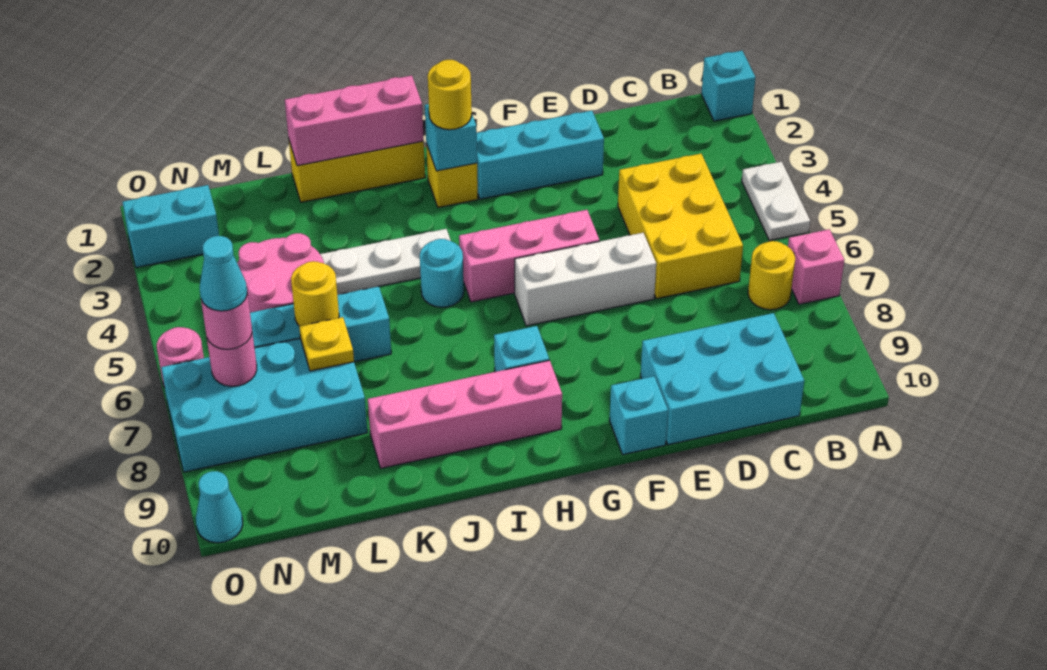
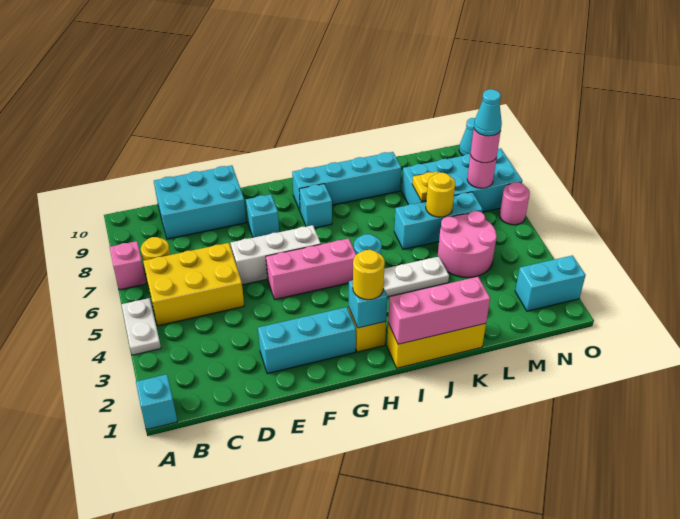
yellow 2x3 brick [618,154,743,299] -> yellow 2x3 brick turned to [143,243,244,326]
cyan 1x1 brick [610,376,668,455] -> cyan 1x1 brick moved to [246,194,279,238]
pink 1x4 brick [368,360,562,468] -> cyan 1x4 brick [292,152,401,211]

